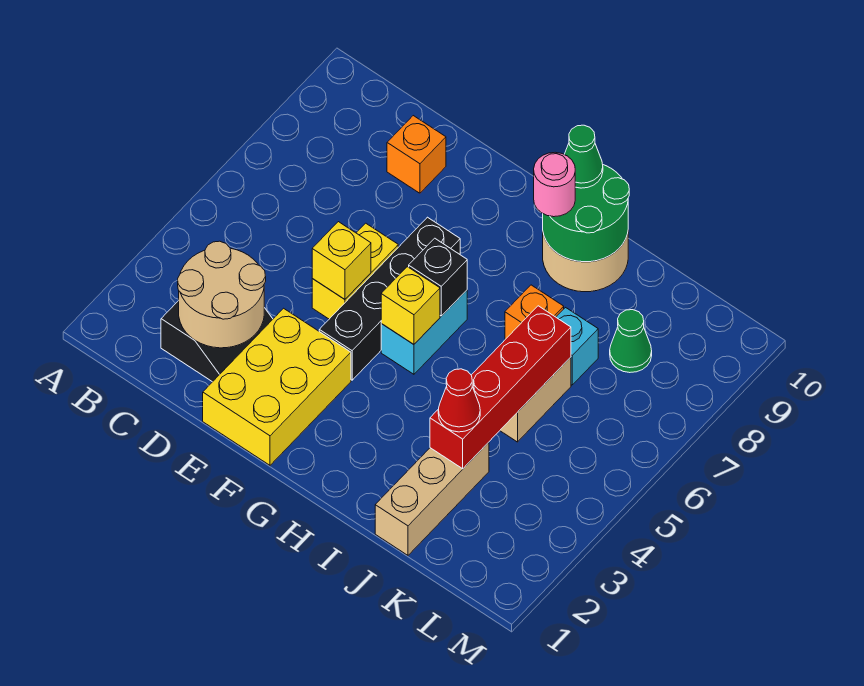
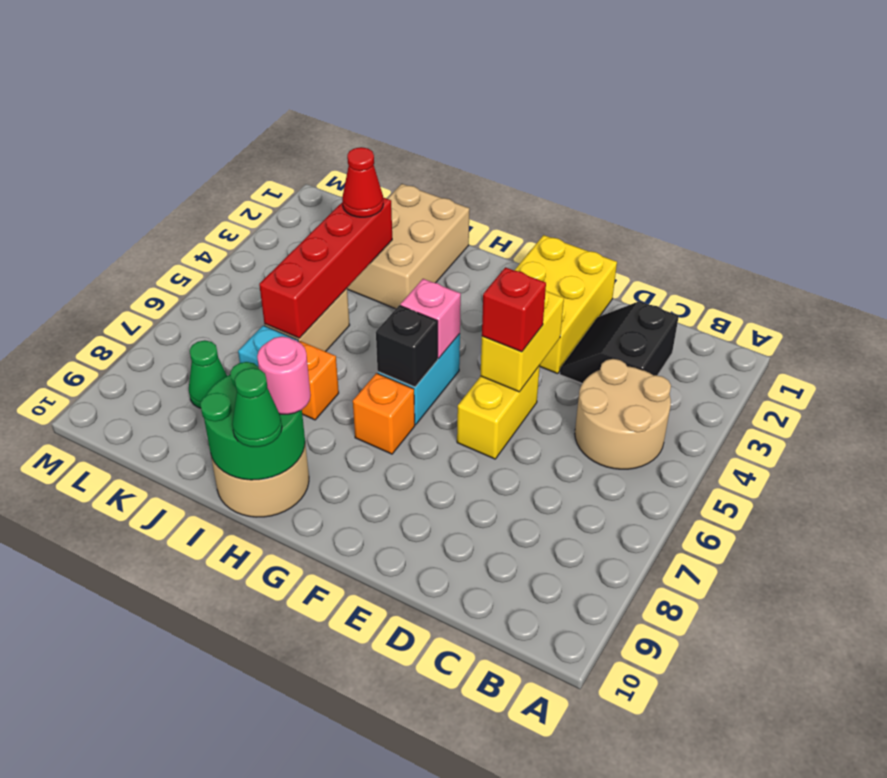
tan 2x2 round brick [178,241,266,348] -> tan 2x2 round brick moved to [575,359,671,469]
orange 1x1 brick [387,116,446,193] -> orange 1x1 brick moved to [353,373,415,454]
yellow 1x1 brick [312,222,371,299] -> yellow 1x2 brick [480,291,564,392]
none -> red 1x1 brick [482,267,546,352]
black 1x4 brick [319,217,460,380] -> none
yellow 1x1 brick [381,267,440,344] -> pink 1x1 brick [400,279,461,359]
tan 1x3 brick [375,442,489,555] -> tan 2x3 brick [347,184,469,309]

